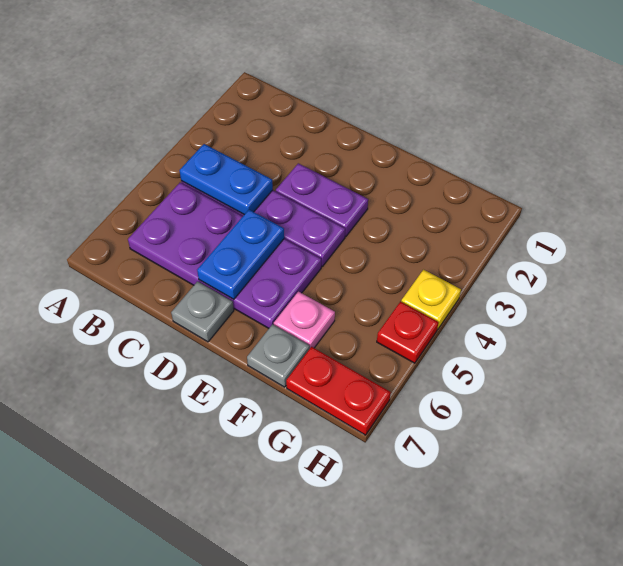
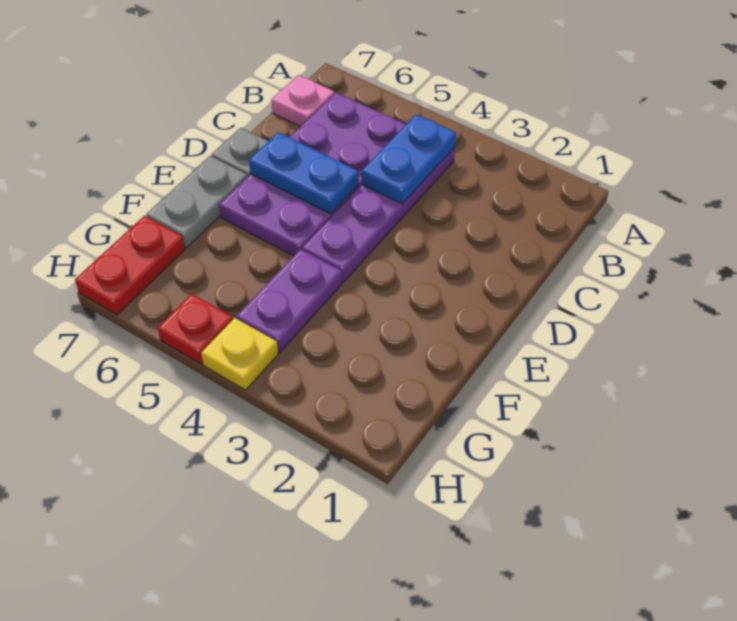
purple 1x2 plate [276,163,368,237] -> purple 1x2 plate moved to [236,249,342,352]
pink 1x1 plate [274,292,335,348] -> pink 1x1 plate moved to [271,75,334,126]
grey 1x1 plate [247,324,310,387] -> grey 1x2 plate [146,156,247,248]

